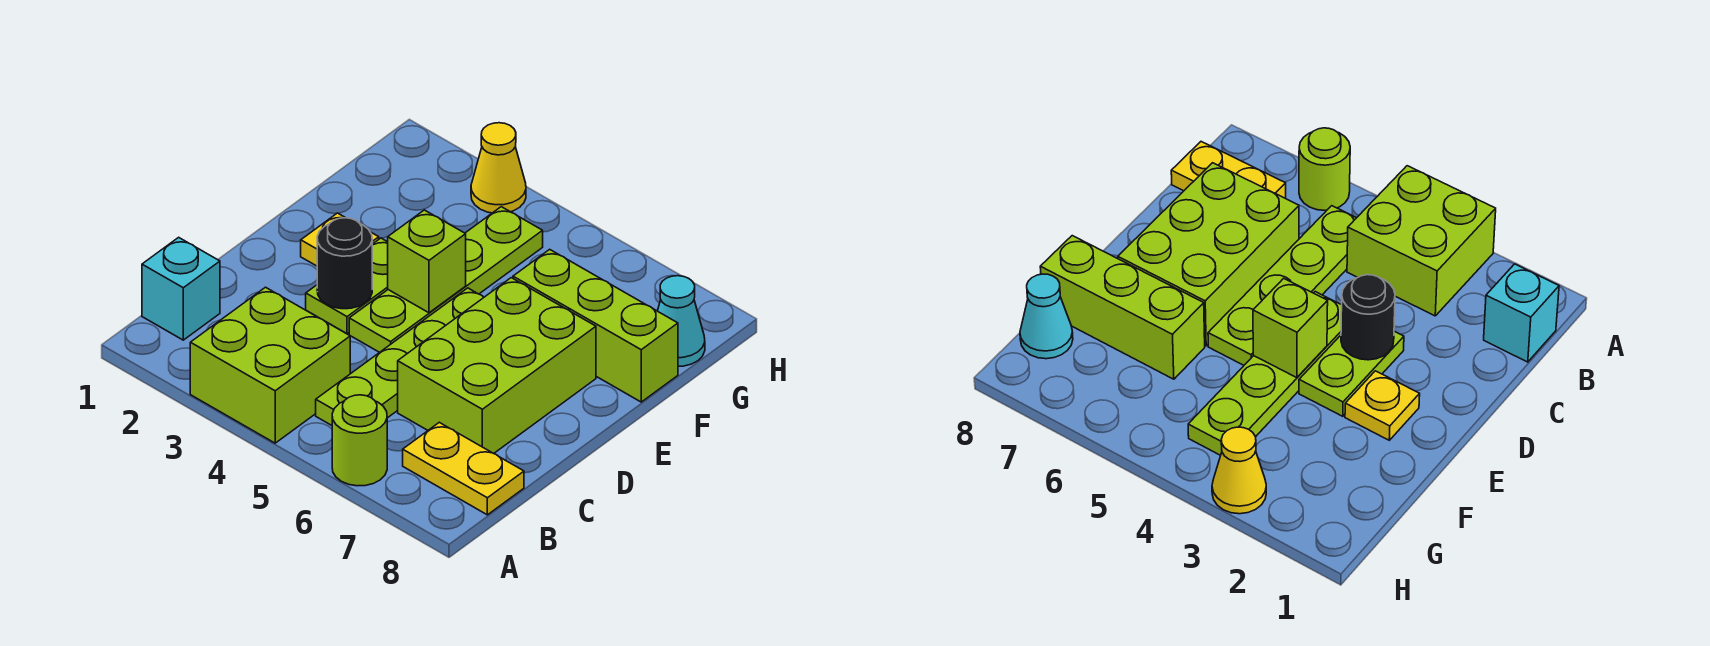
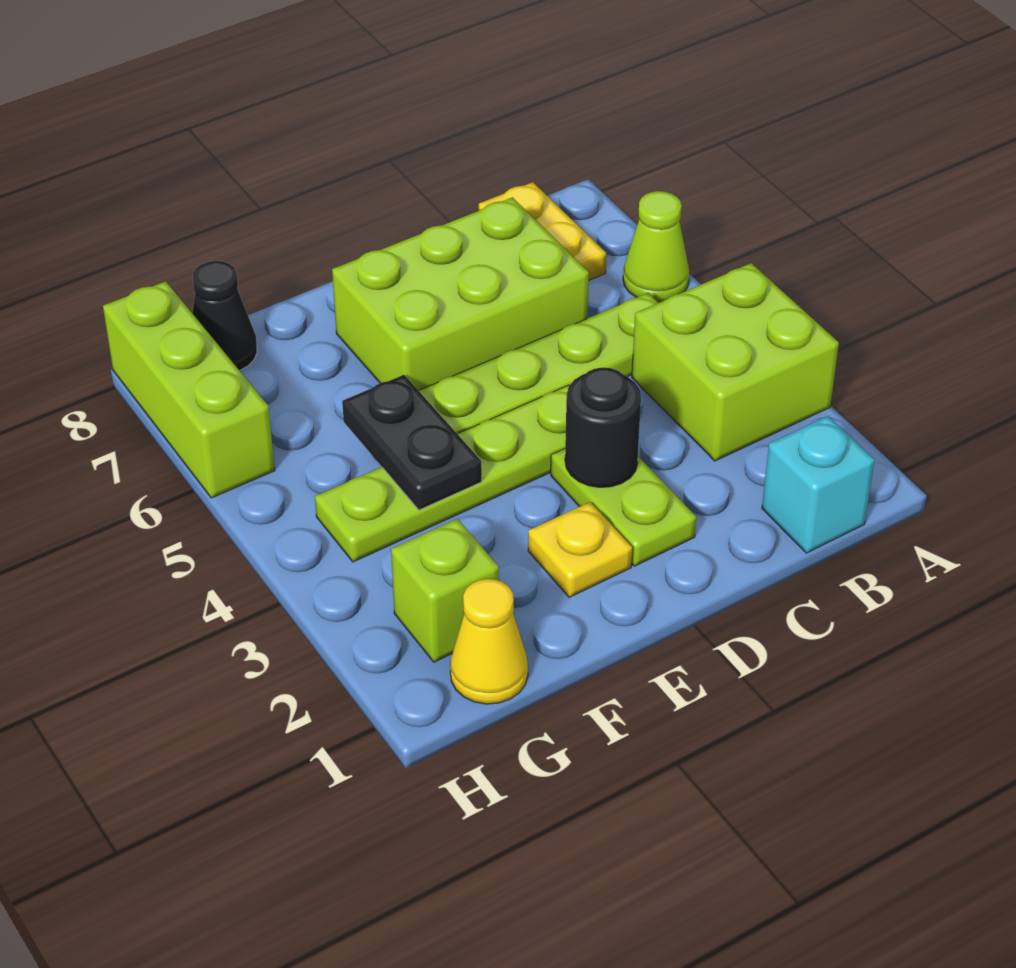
lime 1x1 round brick [332,395,387,486] -> lime 1x1 cone [623,191,690,302]
lime 1x2 plate [306,238,388,334] -> lime 1x2 plate turned to [551,449,696,566]
lime 1x1 brick [388,210,466,313] -> lime 1x1 brick moved to [391,519,499,662]
none -> black 1x2 plate [342,375,482,510]
lime 1x3 brick [513,249,678,402] -> lime 1x3 brick moved to [103,281,275,498]
cyan 1x1 cone [658,276,705,366] -> black 1x1 cone [192,261,257,371]
yellow 1x1 cone [471,123,526,213] -> yellow 1x1 cone moved to [450,579,528,704]

